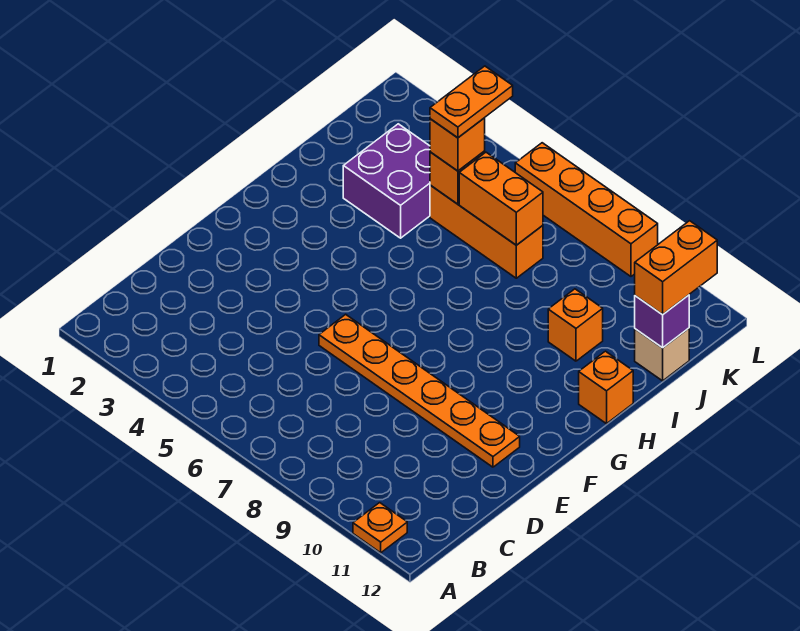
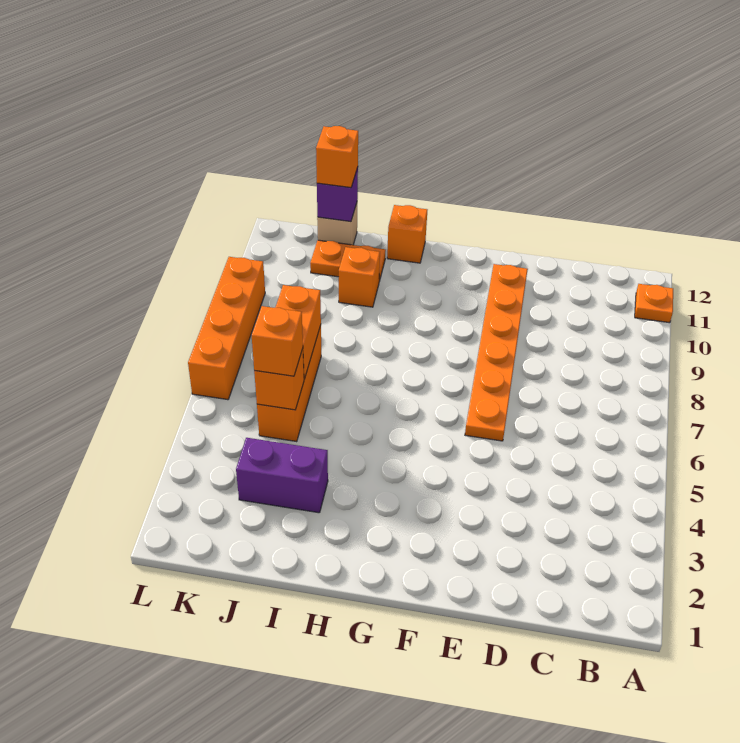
purple 2x2 brick [343,124,430,238] -> purple 1x2 brick [236,438,328,513]
orange 1x2 plate [430,66,513,138] -> orange 1x2 plate moved to [310,240,386,281]
orange 1x2 brick [635,221,717,315] -> orange 1x1 brick [316,126,358,188]

